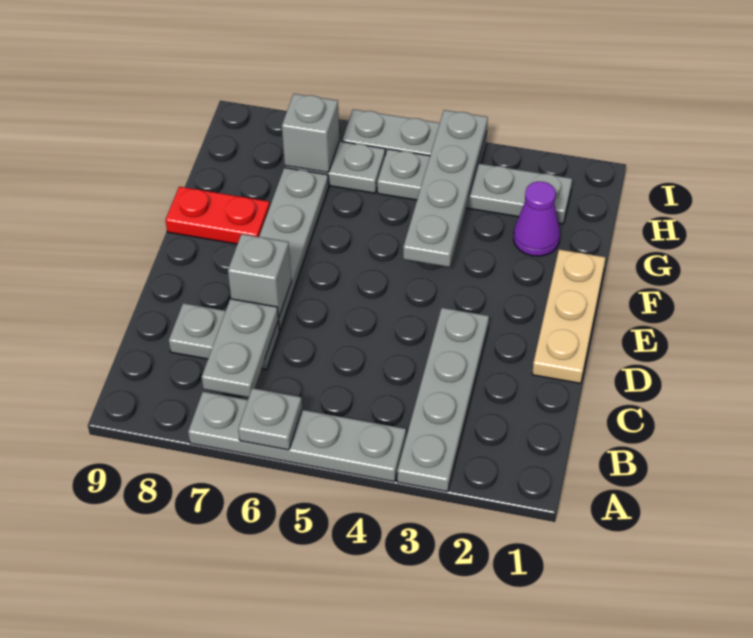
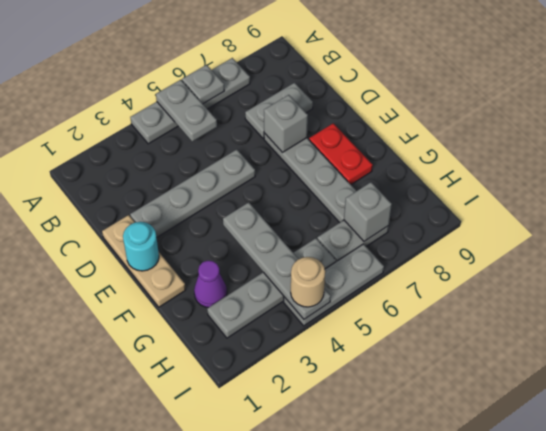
grey 1x4 plate [397,308,489,492] -> grey 1x4 plate turned to [130,149,255,238]
grey 1x2 plate [202,299,278,397] -> grey 1x2 plate moved to [156,80,217,142]
none -> cyan 1x1 round brick [123,222,159,271]
red 1x2 plate [166,187,270,244] -> red 1x2 plate turned to [309,123,373,185]
none -> tan 1x1 round brick [291,257,325,307]

